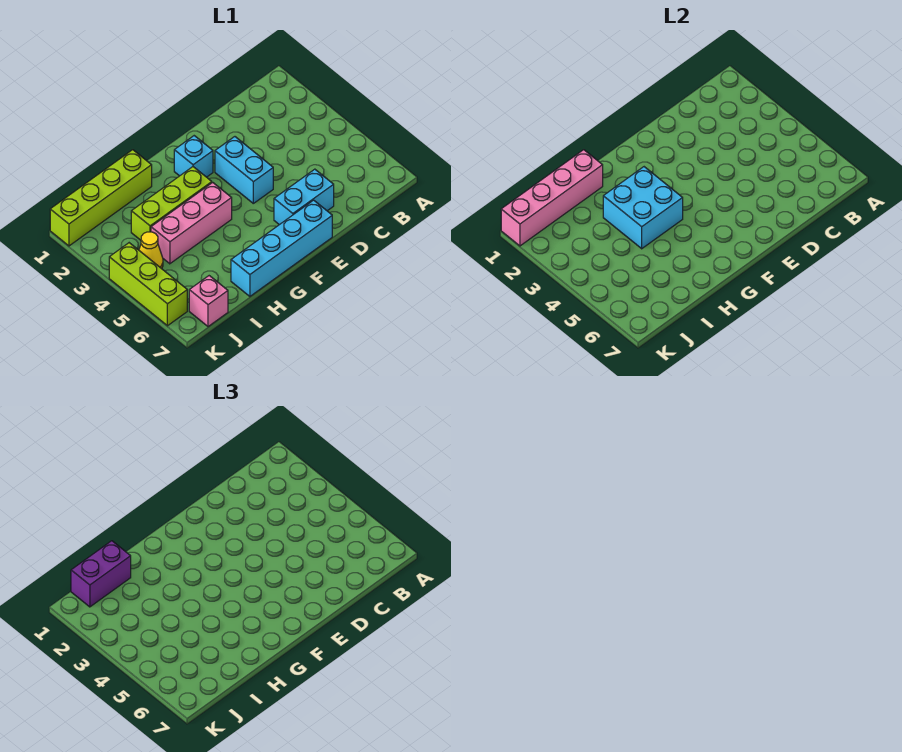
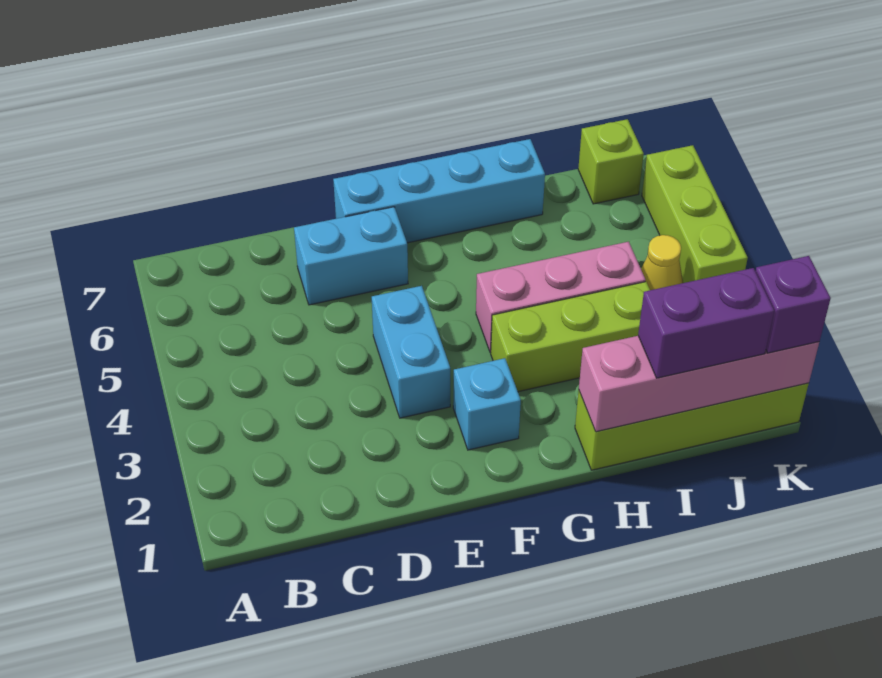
cyan 2x2 brick [603,167,683,249] -> none
pink 1x1 brick [189,276,228,327] -> lime 1x1 brick [578,119,644,204]
none -> purple 1x1 brick [755,256,831,353]

